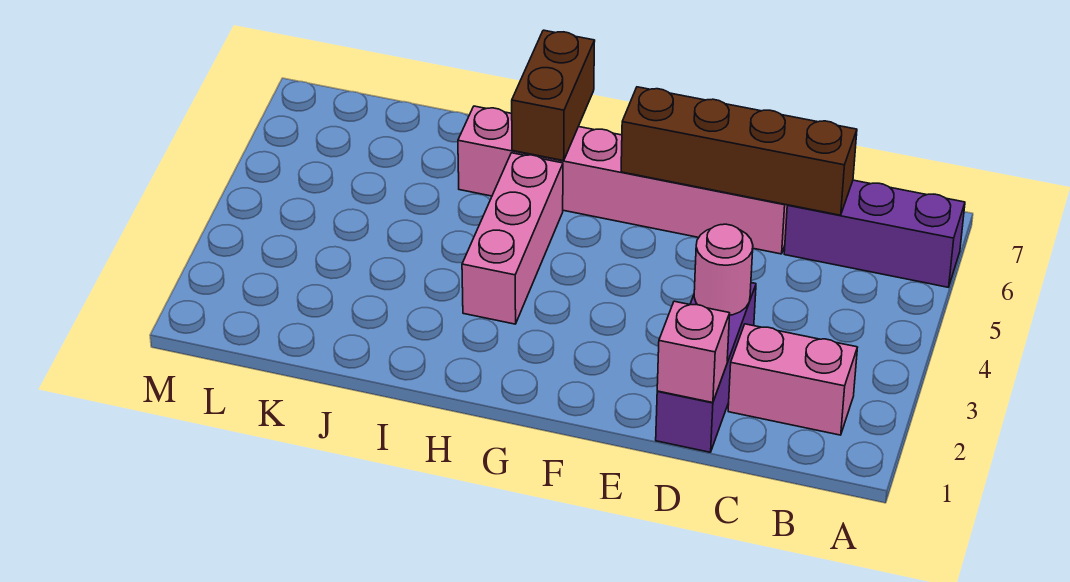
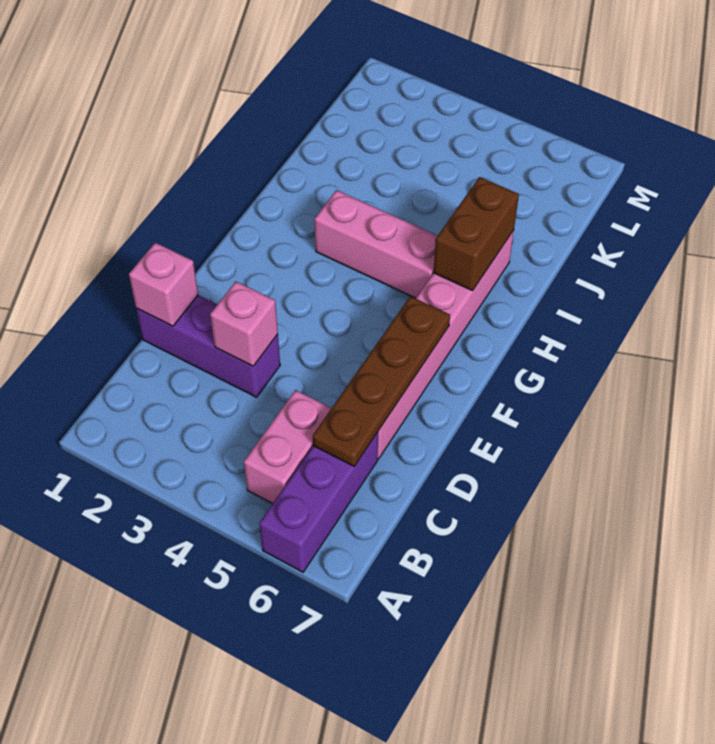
pink 1x2 brick [728,324,857,435] -> pink 1x2 brick moved to [244,390,332,504]
brown 1x4 brick [621,87,857,215] -> brown 1x4 plate [313,296,450,466]
pink 1x1 round brick [694,224,753,315] -> pink 1x1 brick [210,282,278,366]
brown 1x2 brick [512,30,595,161] -> brown 1x2 brick turned to [433,177,519,291]

